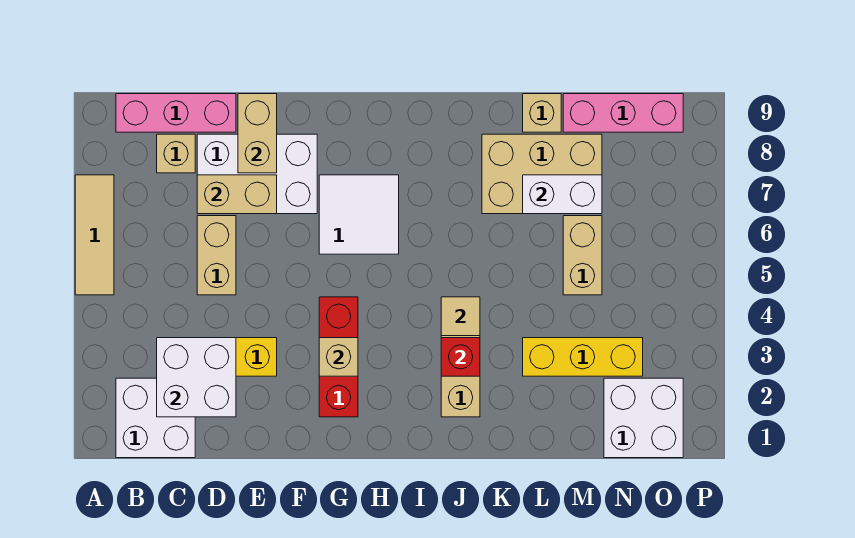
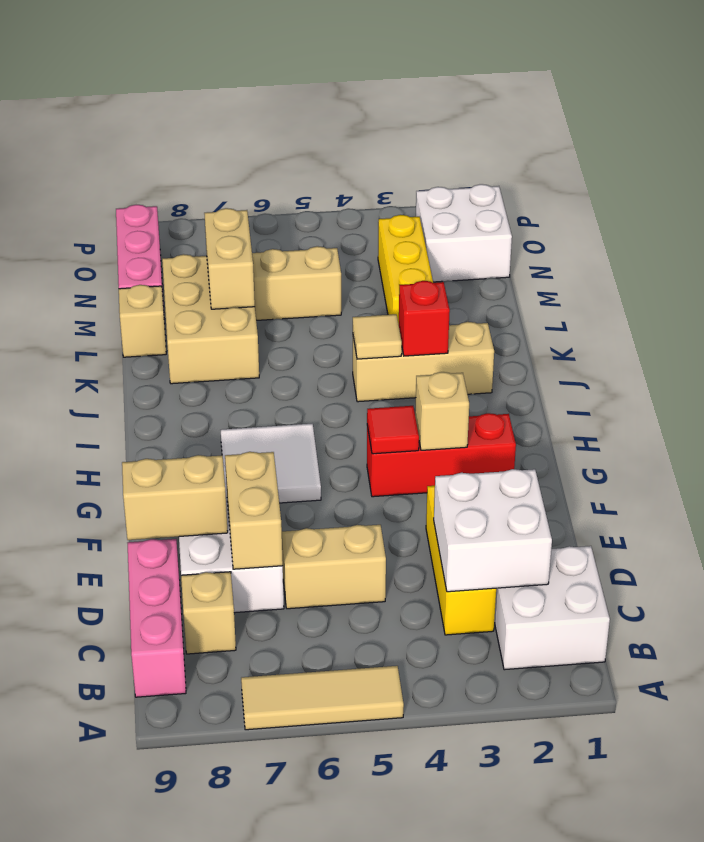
none -> red 1x1 tile [367,406,419,454]
white 1x2 brick [523,175,602,214] -> tan 1x2 brick [204,208,255,309]

